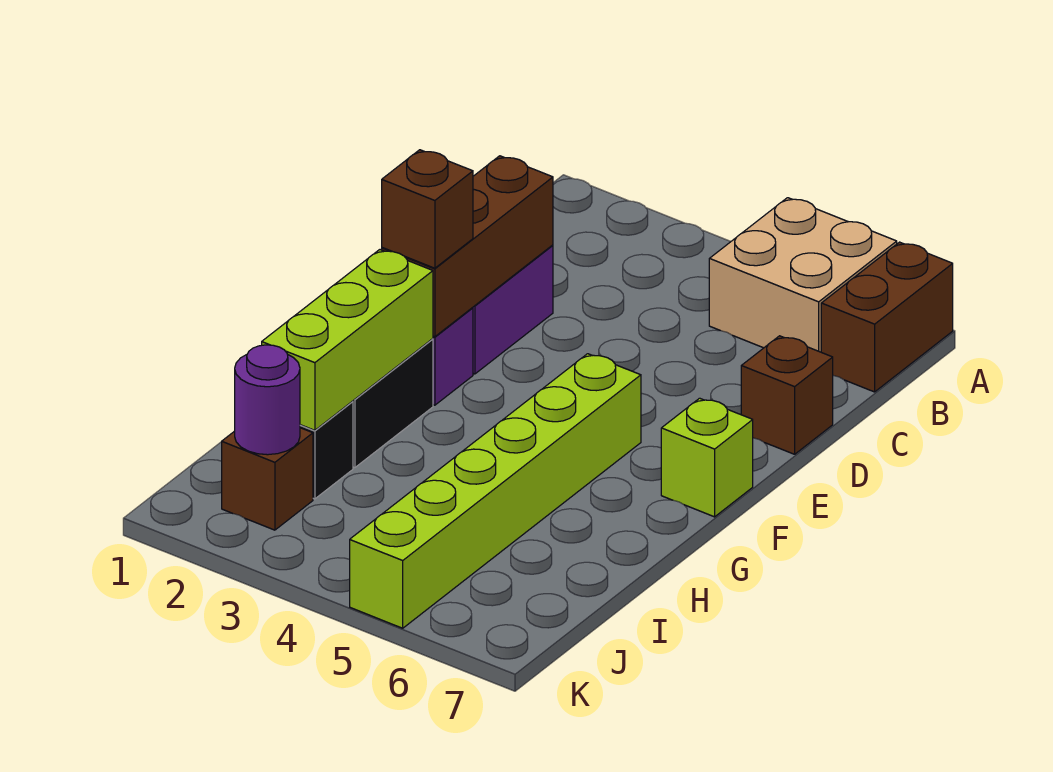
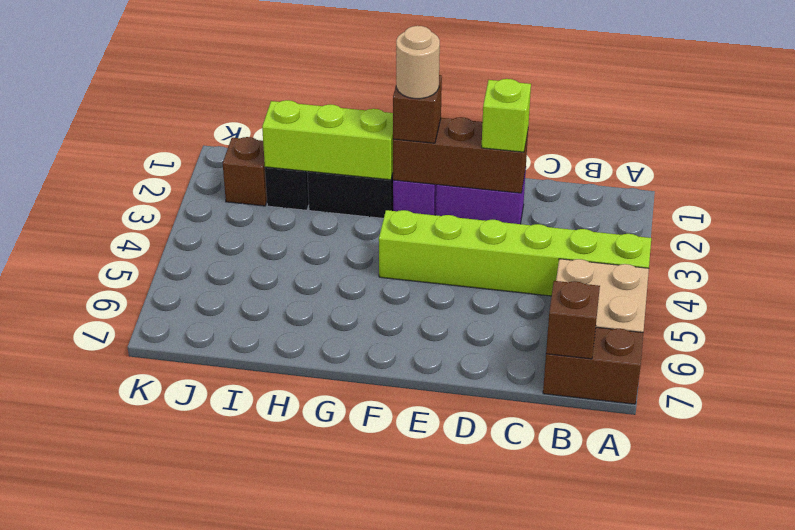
brown 1x1 brick [741,336,833,454] -> brown 1x1 brick moved to [546,281,600,359]
none -> tan 1x1 round brick [396,26,440,99]
lime 1x6 brick [350,354,641,628] -> lime 1x6 brick moved to [379,210,651,296]
lime 1x1 brick [661,398,753,517] -> lime 1x1 brick moved to [482,79,531,152]
purple 1x1 round brick [235,345,300,455] -> none

